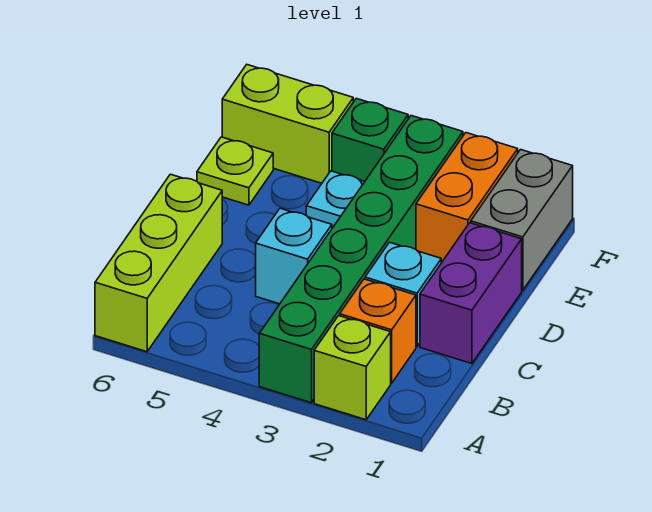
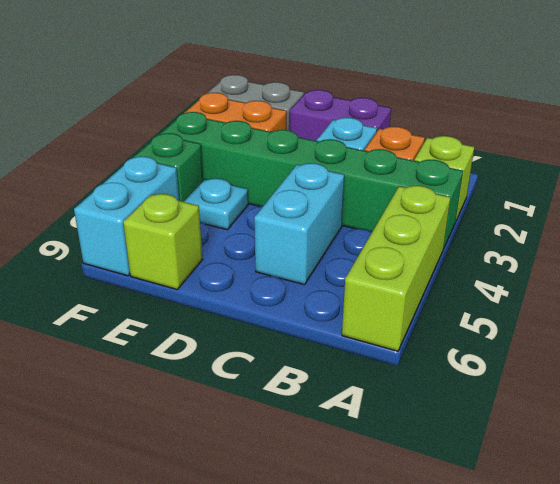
lime 1x3 brick [95,174,222,352] -> lime 1x3 brick turned to [342,186,451,351]
cyan 1x1 brick [256,208,332,304] -> cyan 1x2 brick [254,163,344,285]
lime 1x1 plate [197,137,273,205] -> lime 1x1 brick [123,194,203,289]
lime 1x2 brick [222,65,353,183] -> cyan 1x2 brick [74,156,179,276]

